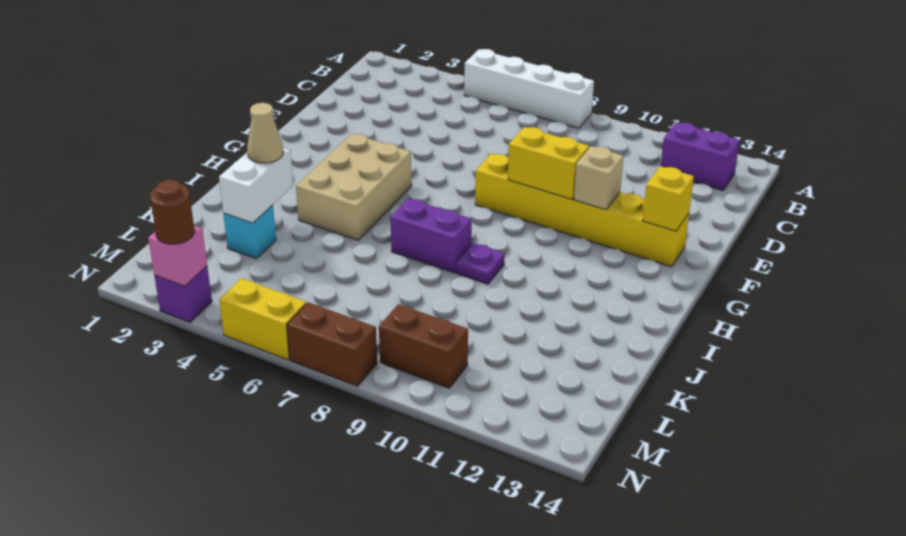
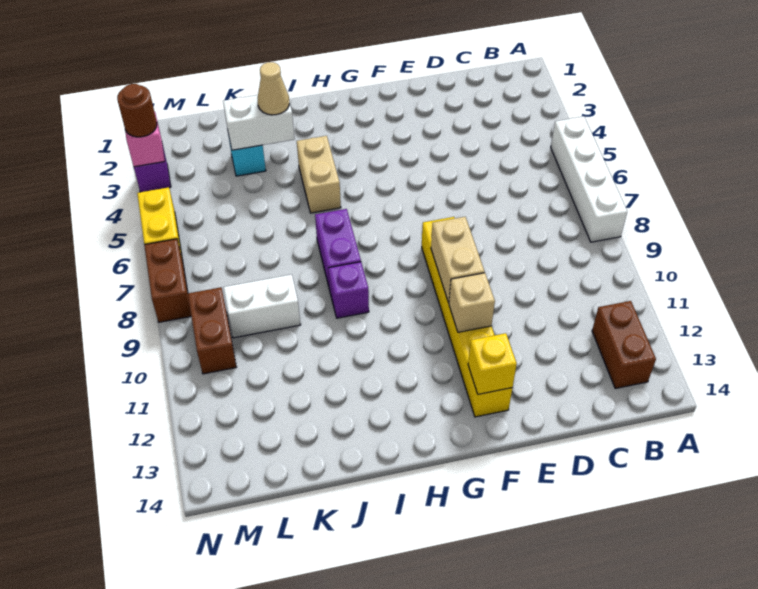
purple 1x2 brick [661,122,740,190] -> brown 1x2 brick [592,301,656,388]
yellow 1x2 brick [508,127,589,199] -> tan 1x2 brick [431,217,485,303]
tan 2x3 brick [296,134,412,240] -> tan 1x2 brick [297,136,341,213]
purple 1x1 plate [456,243,505,284] -> purple 1x1 brick [328,262,369,318]
none -> white 1x2 brick [223,274,301,338]

